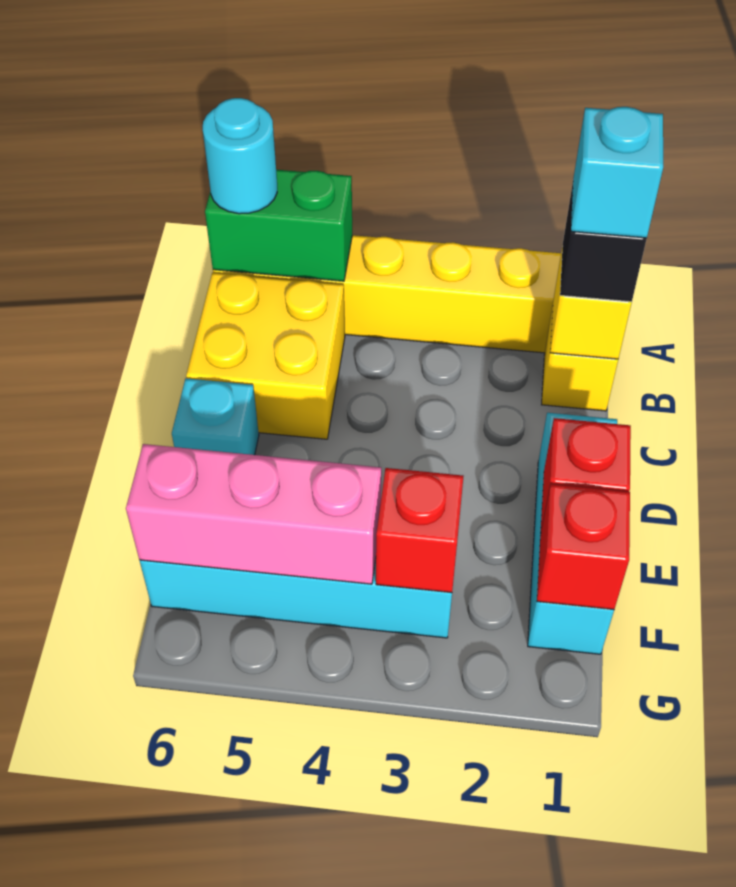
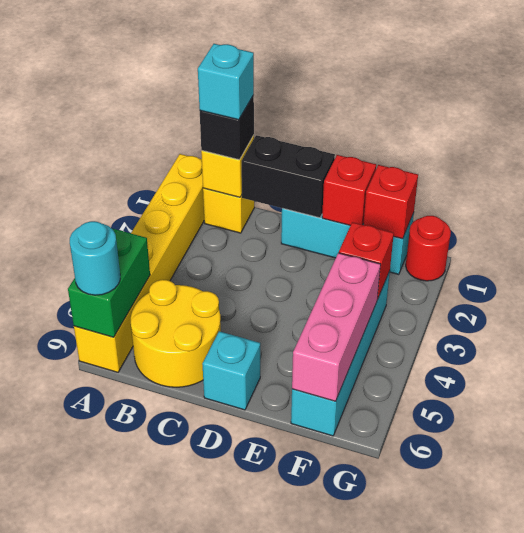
yellow 2x2 brick [186,273,345,439] -> yellow 2x2 round brick [131,280,221,387]
none -> black 1x2 brick [242,135,335,218]
none -> red 1x1 round brick [406,216,451,281]

